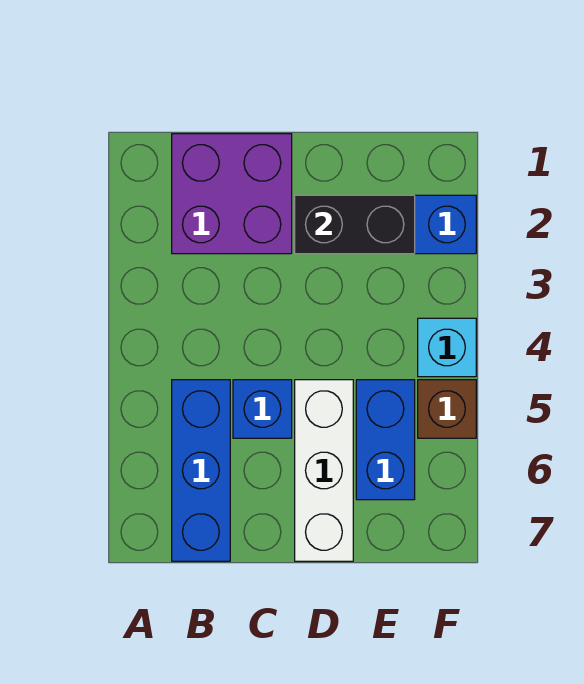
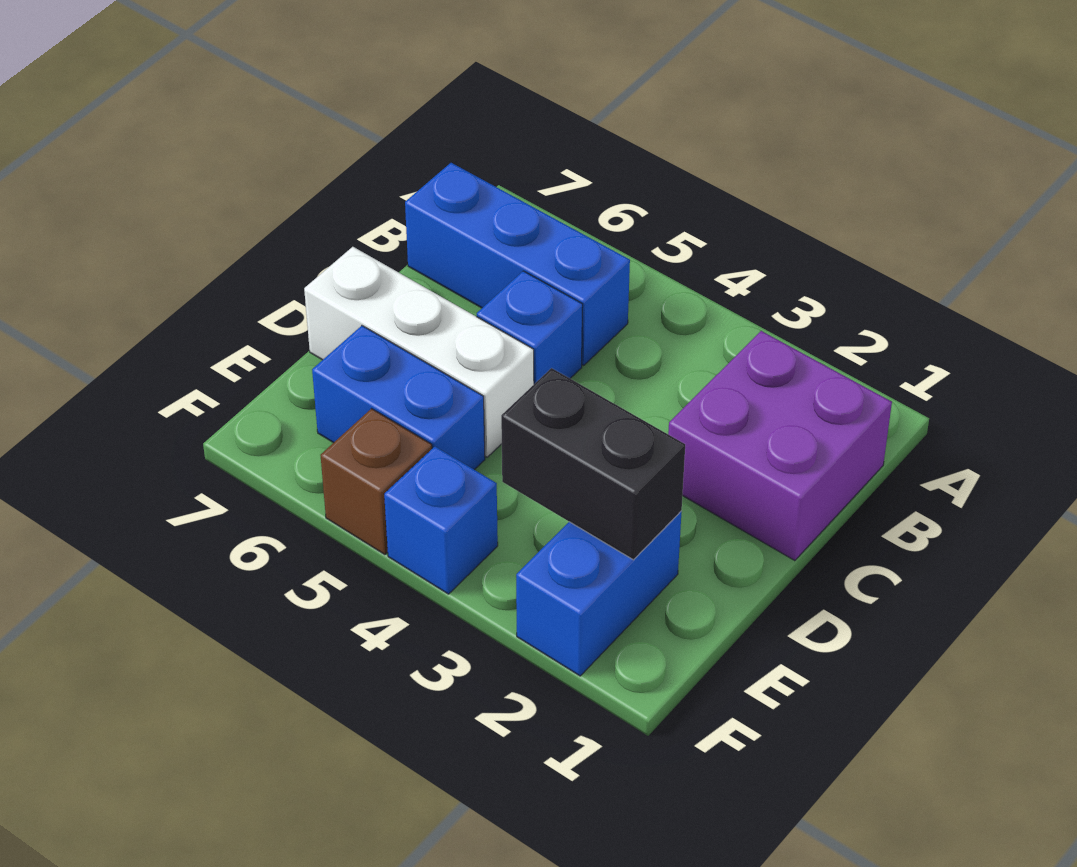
black 1x2 brick [295,195,415,254] -> black 1x2 brick turned to [501,368,685,560]
cyan 1x1 brick [418,318,476,377] -> blue 1x1 brick [384,447,498,594]

